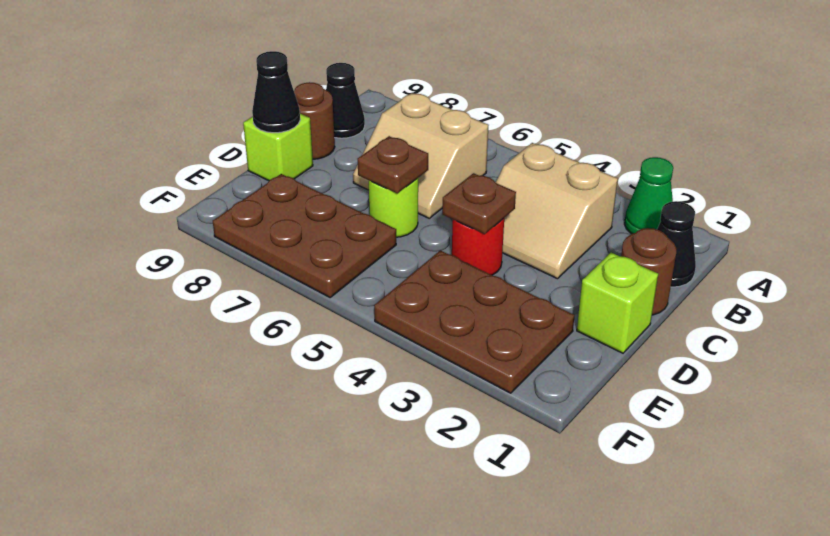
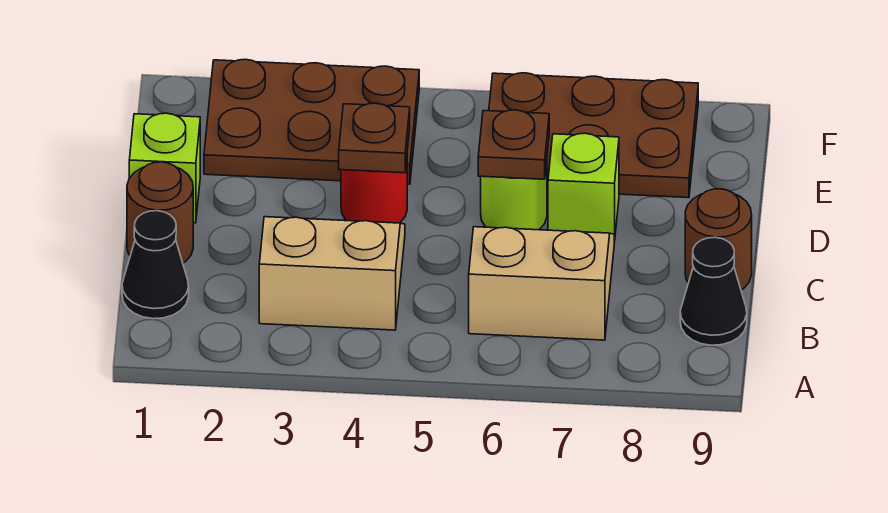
green 1x1 cone [624,157,673,234] -> none
lime 1x1 brick [243,114,313,181] -> lime 1x1 brick moved to [548,133,619,243]
black 1x1 cone [252,51,300,133] -> none

